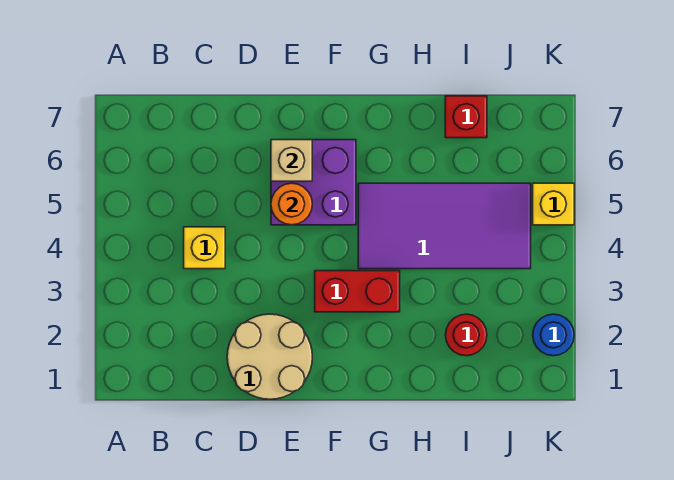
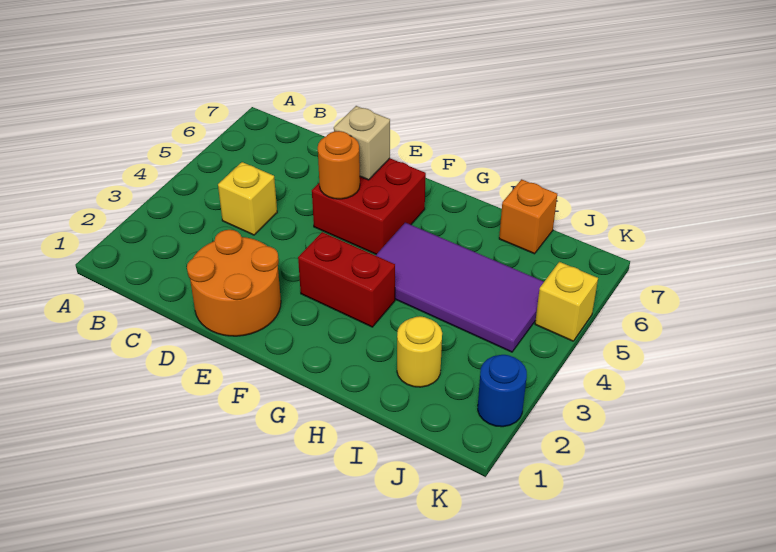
tan 2x2 round brick [227,314,312,399] -> orange 2x2 round brick [187,230,281,336]
purple 2x2 brick [271,140,356,225] -> red 2x2 brick [312,158,426,254]
red 1x1 round brick [446,314,487,356] -> yellow 1x1 round brick [397,316,442,387]
red 1x1 brick [445,96,487,138] -> orange 1x1 brick [499,179,557,254]

